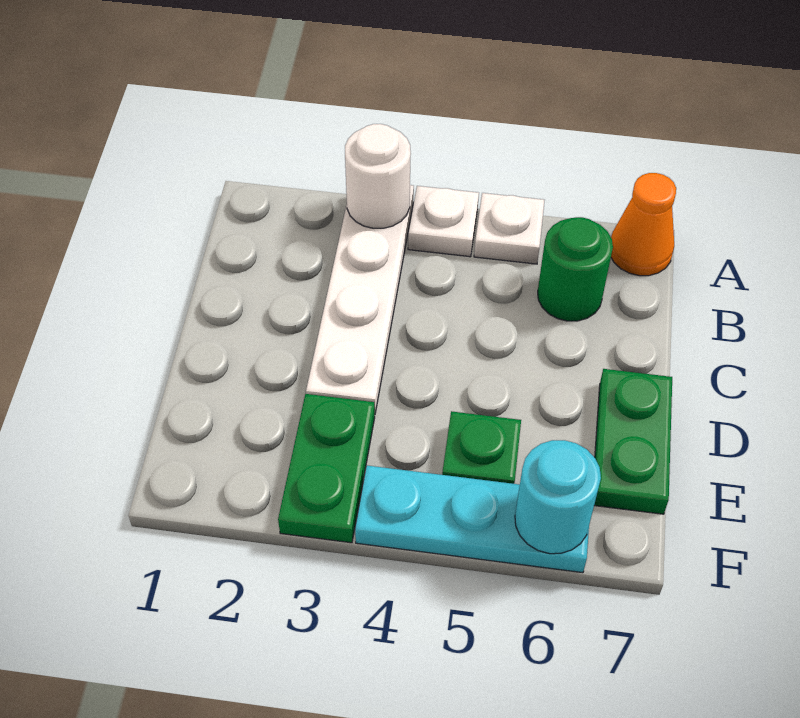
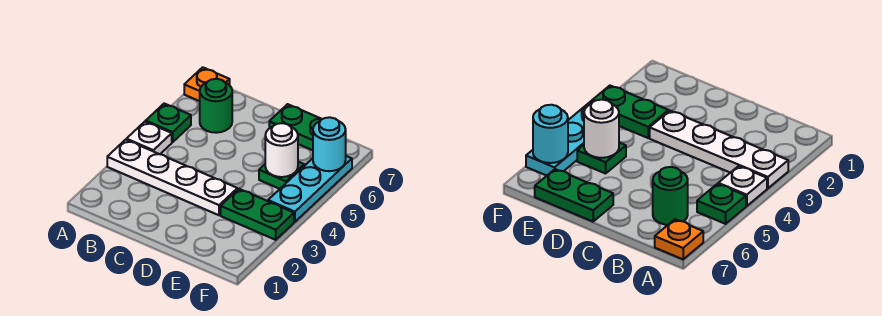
white 1x1 round brick [345,124,411,228] -> white 1x1 round brick moved to [265,123,298,177]
white 1x1 plate [474,193,544,264] -> green 1x1 plate [146,104,191,142]
orange 1x1 cone [611,173,676,276] -> orange 1x1 plate [184,67,230,101]

